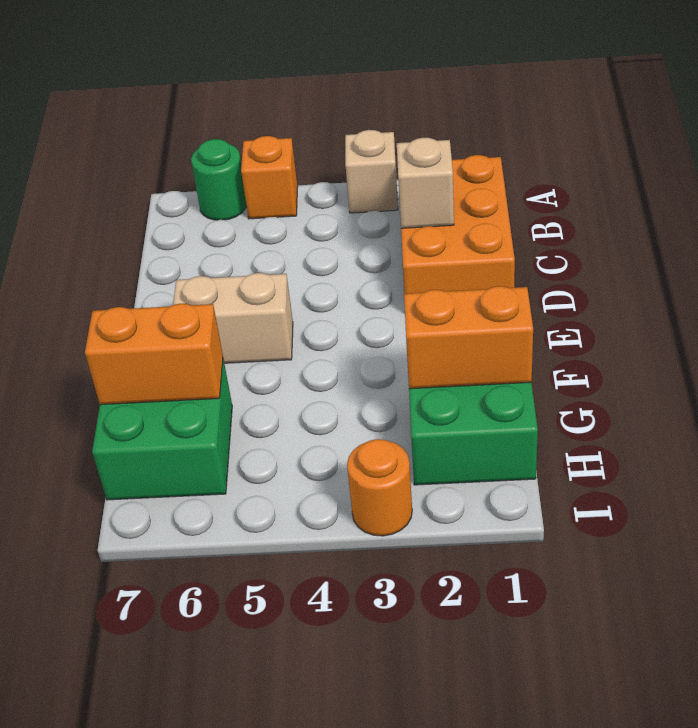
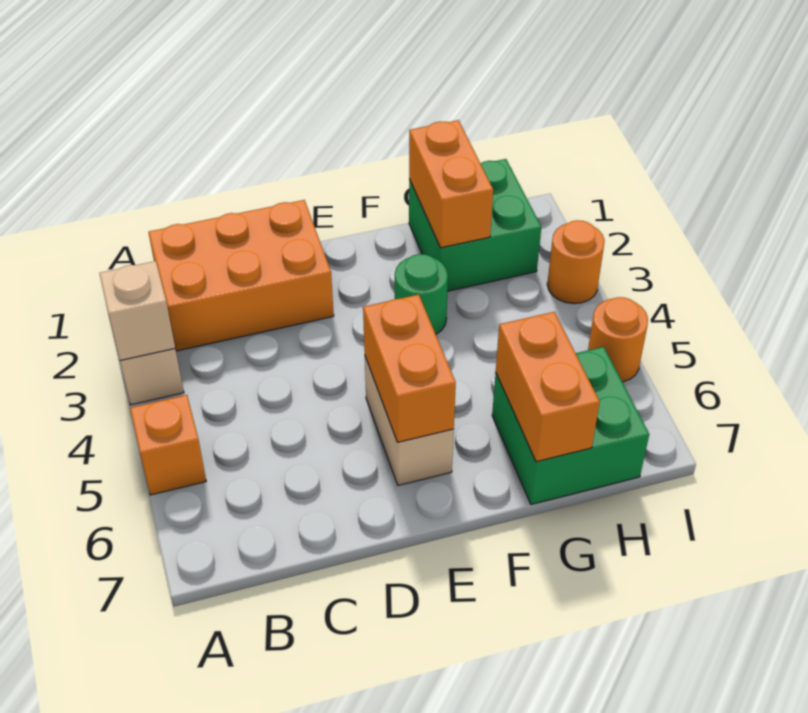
green 1x1 round brick [191,139,246,220] -> green 1x1 round brick moved to [395,254,448,334]
tan 1x1 brick [397,138,454,228] -> tan 1x1 brick moved to [100,261,175,360]
none -> orange 1x2 brick [363,295,456,442]
none -> orange 1x1 round brick [588,297,648,382]

